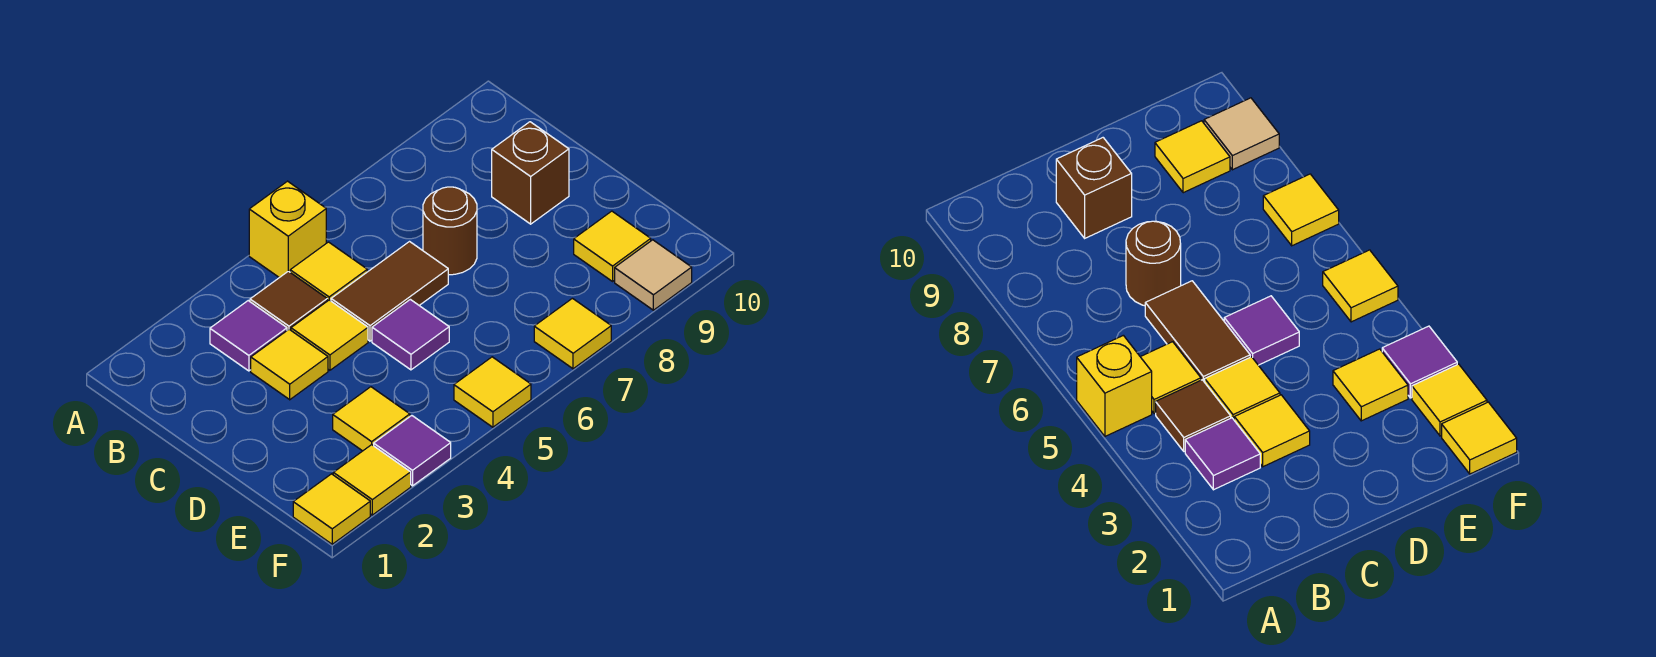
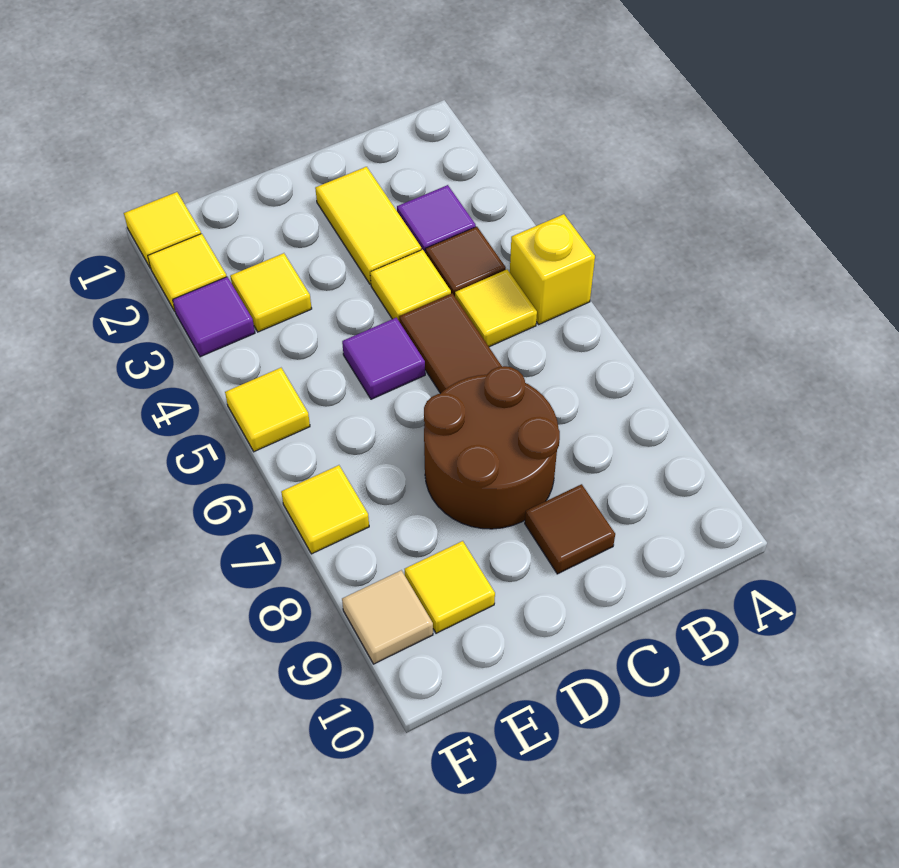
yellow 1x1 tile [251,329,328,400] -> yellow 1x2 tile [315,167,421,284]
brown 1x1 round brick [423,187,477,275] -> brown 2x2 round brick [424,366,560,529]
brown 1x1 brick [492,122,569,224] -> brown 1x1 tile [525,484,615,574]

